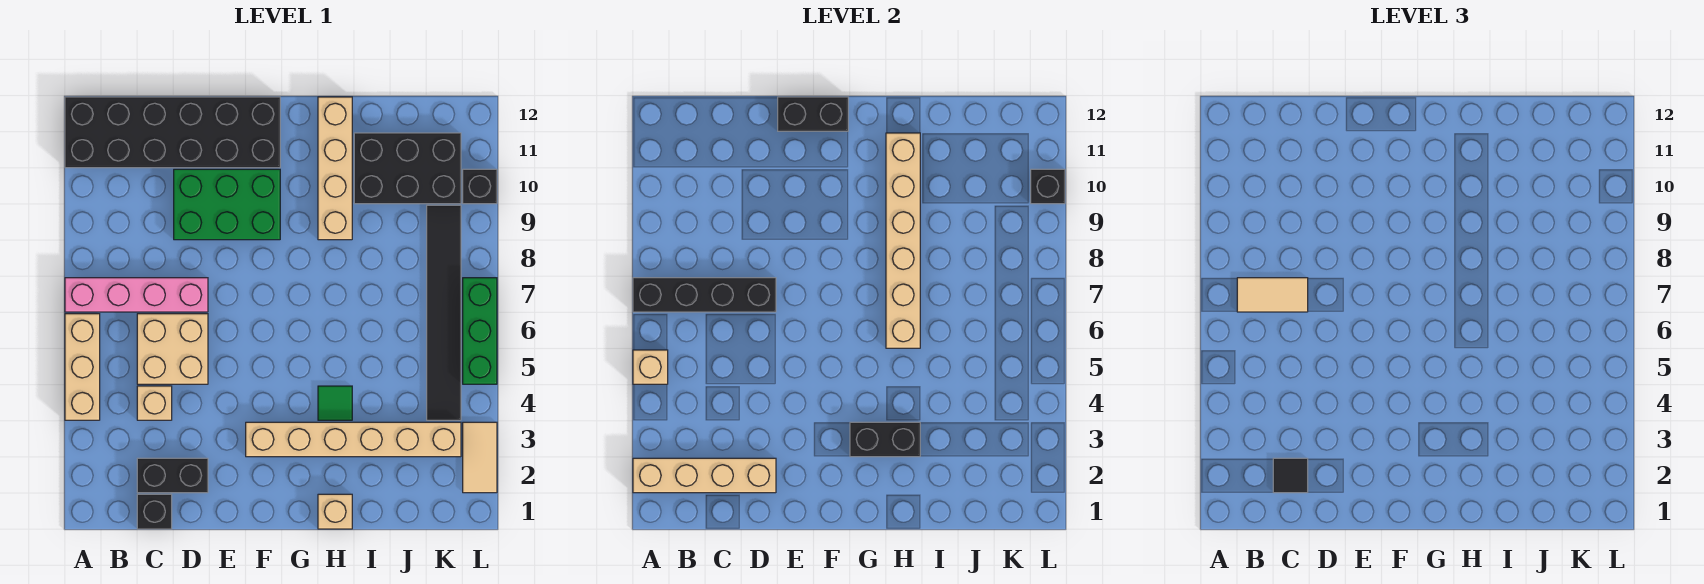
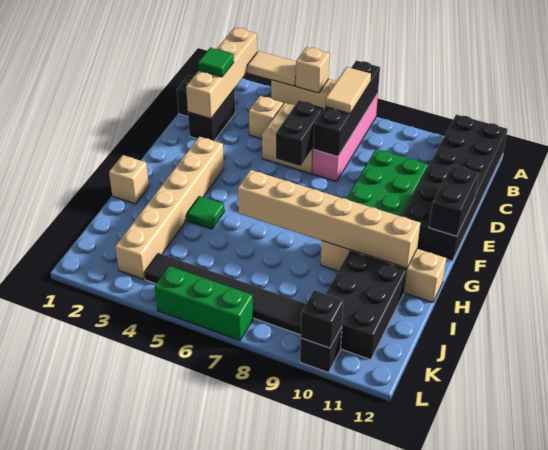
black 1x1 tile [1273,458,1308,493] -> green 1x1 tile [198,48,234,77]
black 1x2 brick [850,422,920,457] -> black 1x2 brick moved to [276,100,323,166]
tan 1x2 tile [463,422,497,493] -> tan 1x2 tile moved to [247,51,296,86]

